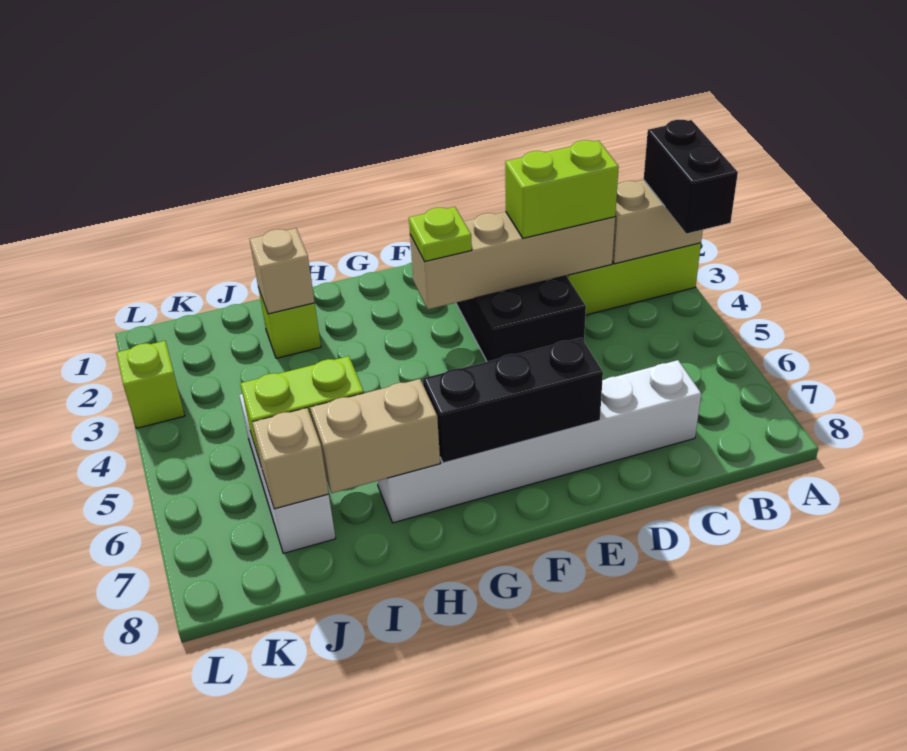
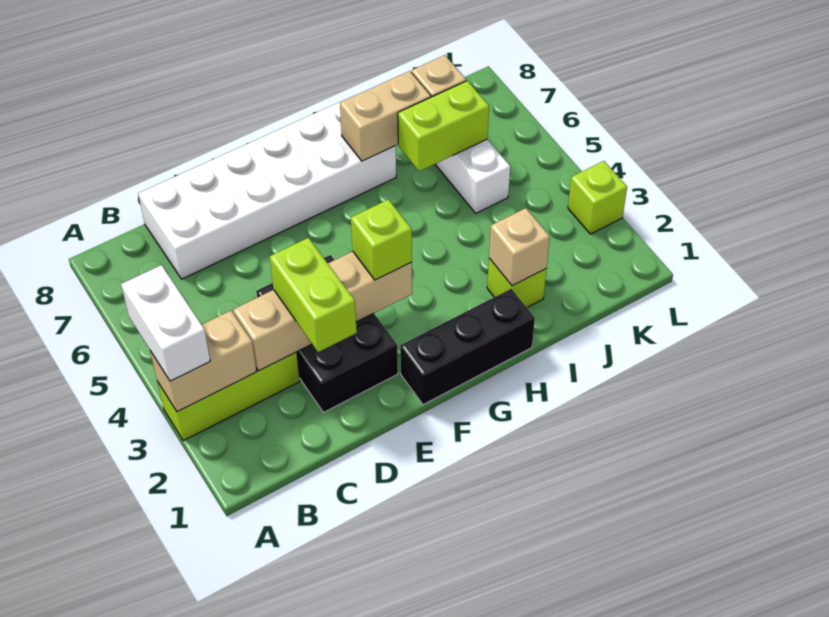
black 1x2 brick [644,120,738,234] -> white 1x2 brick [121,265,210,381]
lime 1x2 brick [505,140,619,238] -> lime 1x2 brick turned to [270,238,357,352]
white 1x6 brick [377,360,701,523] -> white 2x6 brick [138,95,396,279]
black 1x3 brick [423,338,603,463] -> black 1x3 brick moved to [400,289,535,405]
lime 1x1 plate [409,207,472,261] -> lime 1x1 brick [351,199,412,280]

